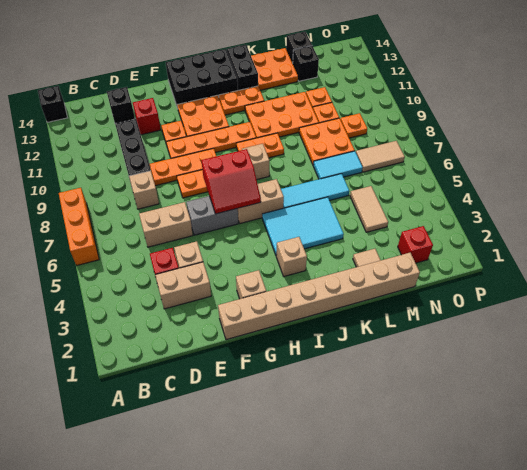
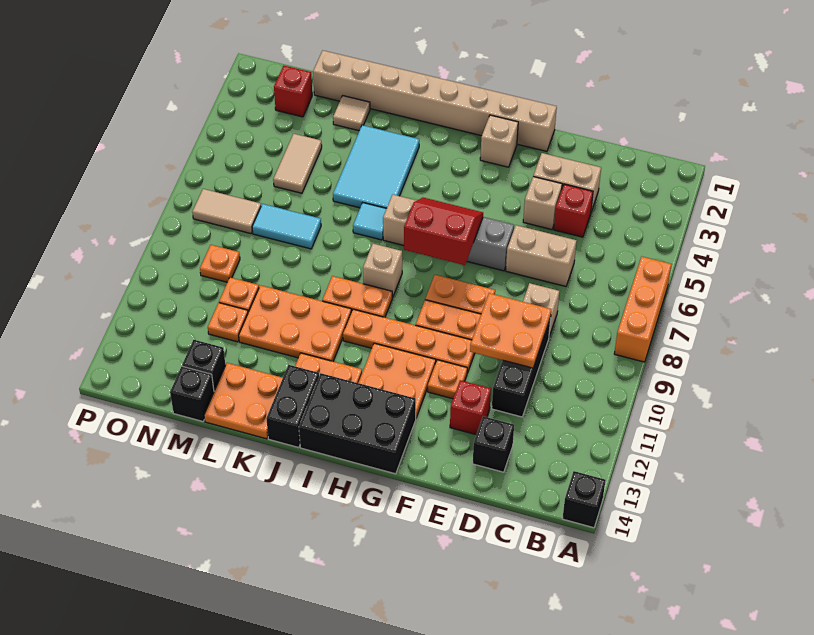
tan 1x1 brick [276,237,307,276] -> none
cyan 2x3 tile [262,197,344,255] -> cyan 2x3 tile turned to [333,125,419,208]
cyan 1x3 tile [281,174,349,208] -> cyan 1x1 tile [353,203,387,240]
orange 2x2 plate [299,118,355,165] -> orange 2x2 plate moved to [470,293,551,368]

